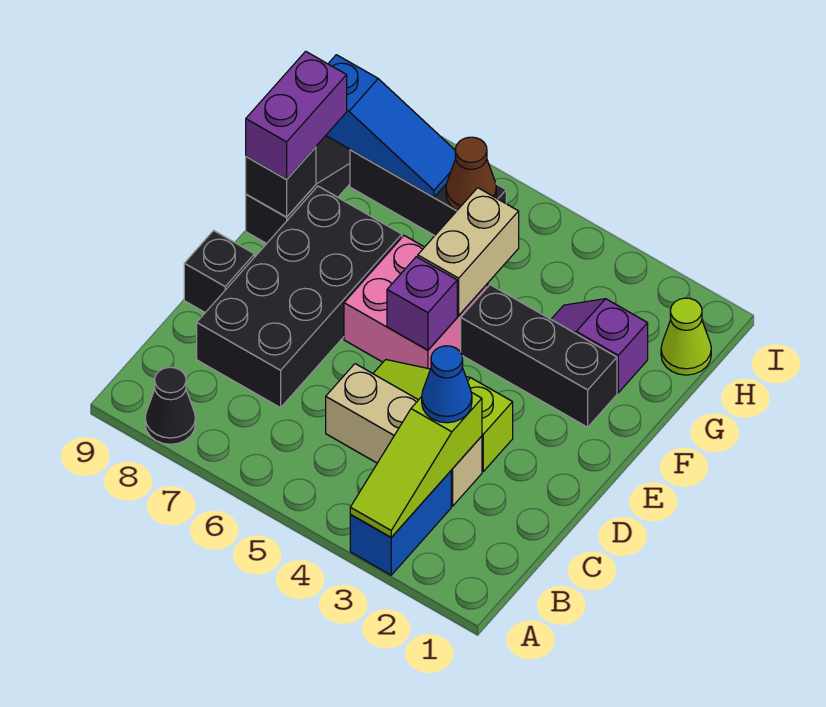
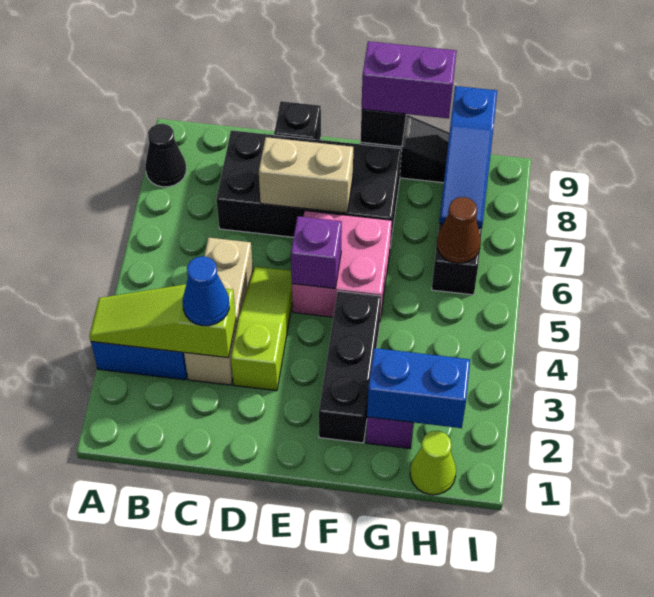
tan 1x2 brick [418,188,519,315] -> tan 1x2 brick moved to [259,137,353,213]
none -> blue 1x2 brick [367,348,470,428]

